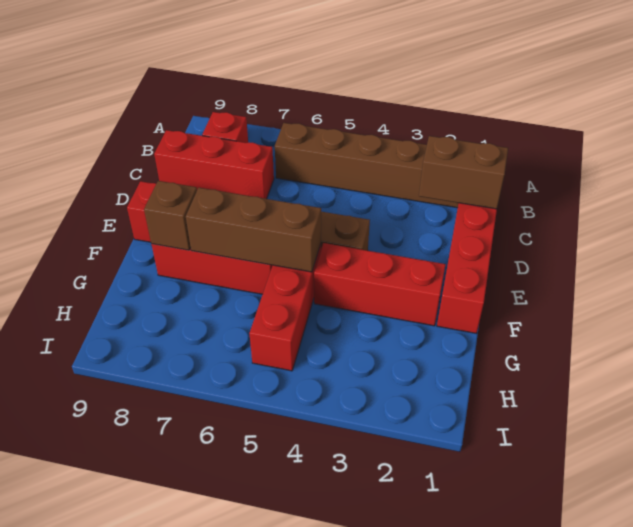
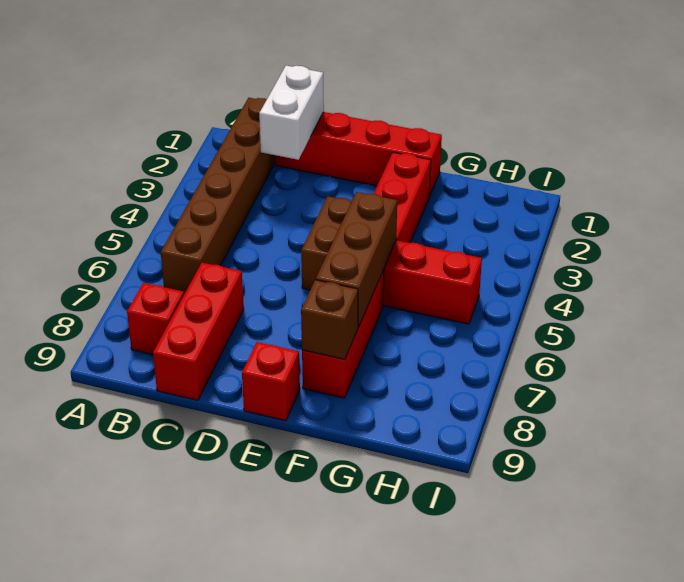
brown 1x2 brick [419,136,508,209] -> white 1x2 brick [259,66,324,160]

